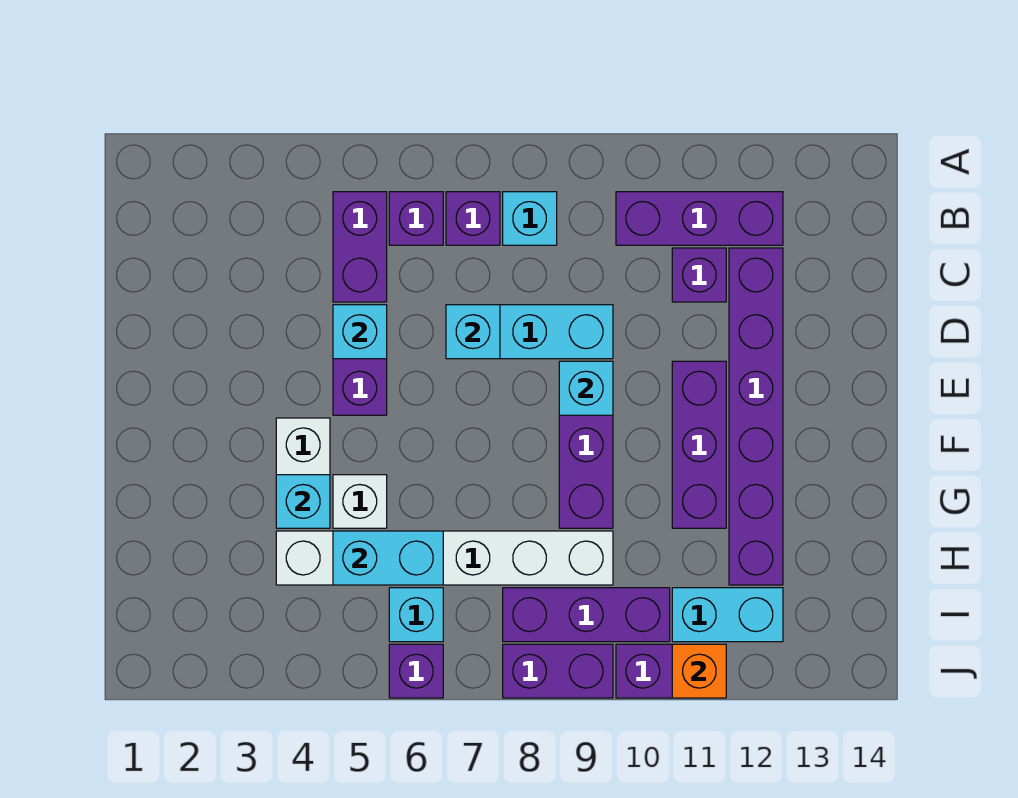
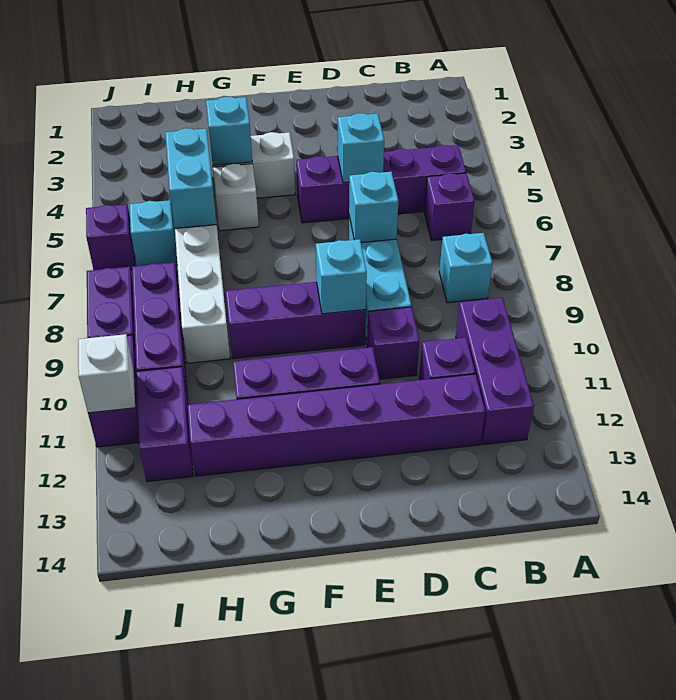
purple 1x1 brick [446,192,500,245] -> purple 1x1 brick moved to [367,307,419,379]
cyan 1x2 brick [672,588,783,642] -> purple 1x2 brick [136,367,193,482]
orange 1x1 brick [672,644,726,698] -> white 1x1 brick [78,334,135,413]

